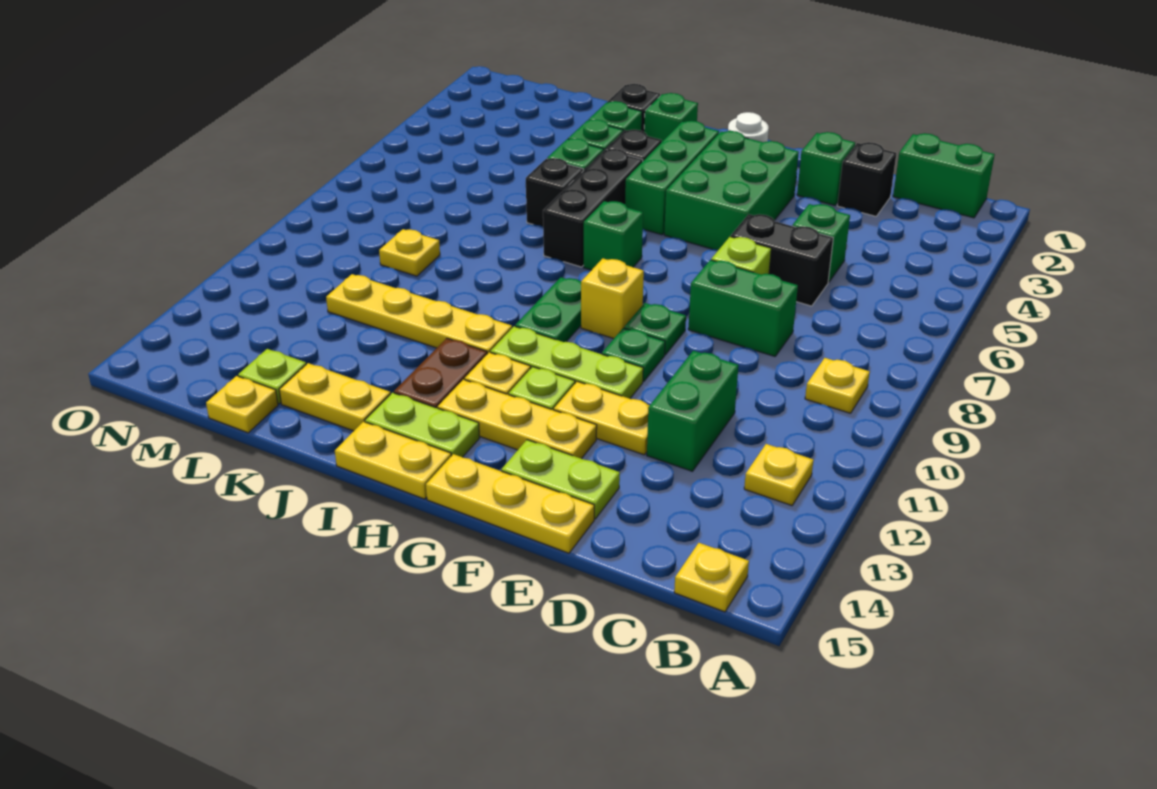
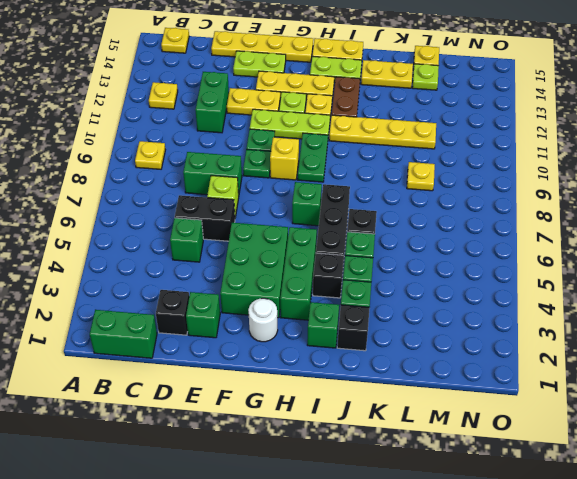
yellow 1x3 plate [426,454,594,553] -> yellow 1x4 plate [211,31,313,62]

